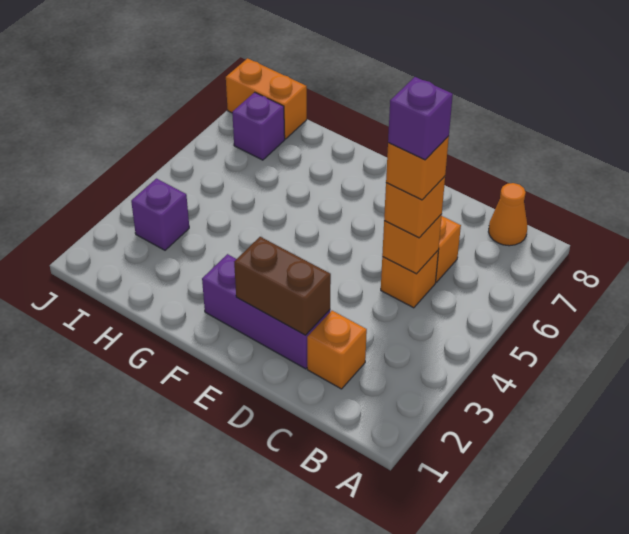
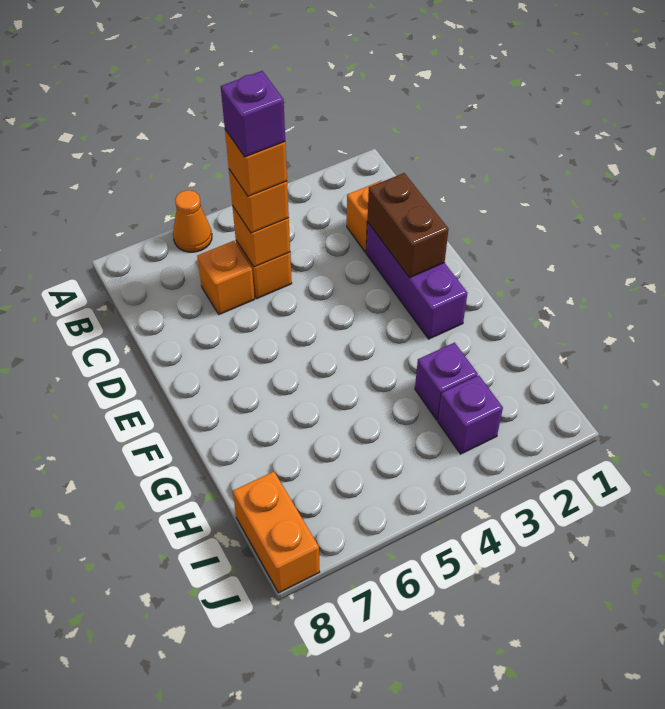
orange 1x1 cone [489,183,527,246] -> orange 1x1 cone moved to [173,190,212,252]
purple 1x1 brick [232,92,285,160] -> purple 1x1 brick moved to [415,343,478,420]

